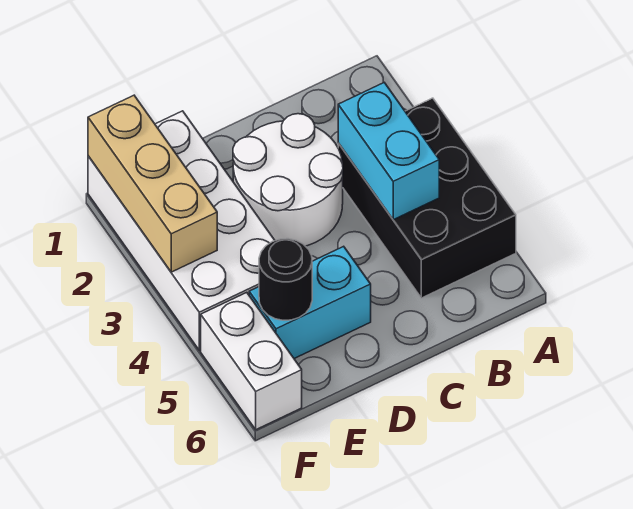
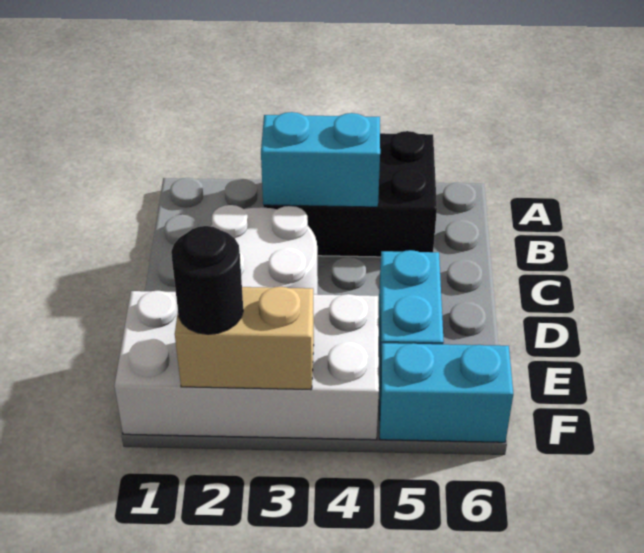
black 1x1 round brick [259,239,312,320] -> black 1x1 round brick moved to [171,226,243,334]
tan 1x3 brick [88,95,217,272] -> tan 1x2 brick [175,287,314,390]
white 1x2 brick [201,293,302,430] -> cyan 1x2 brick [379,343,513,442]

